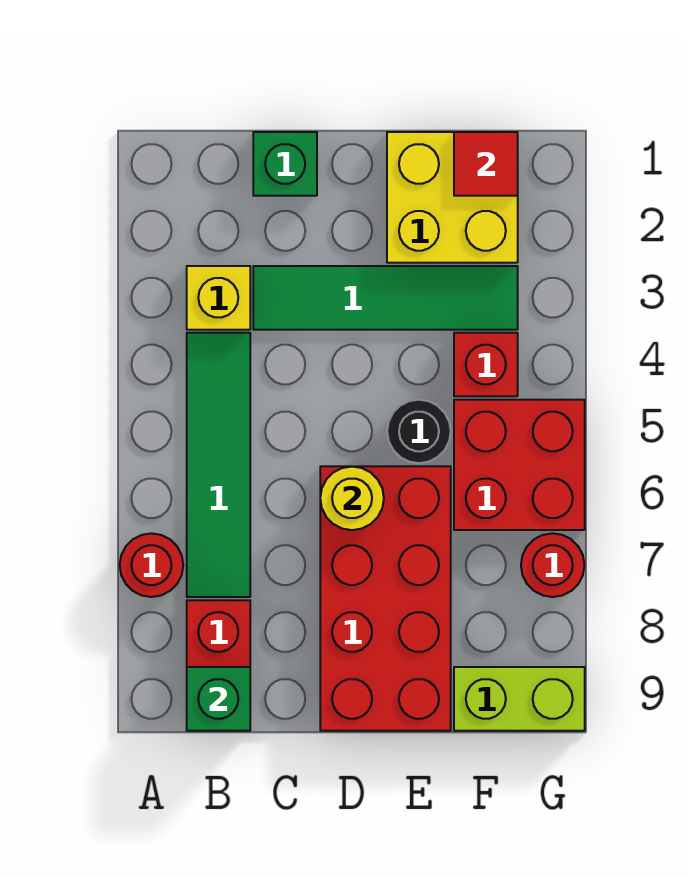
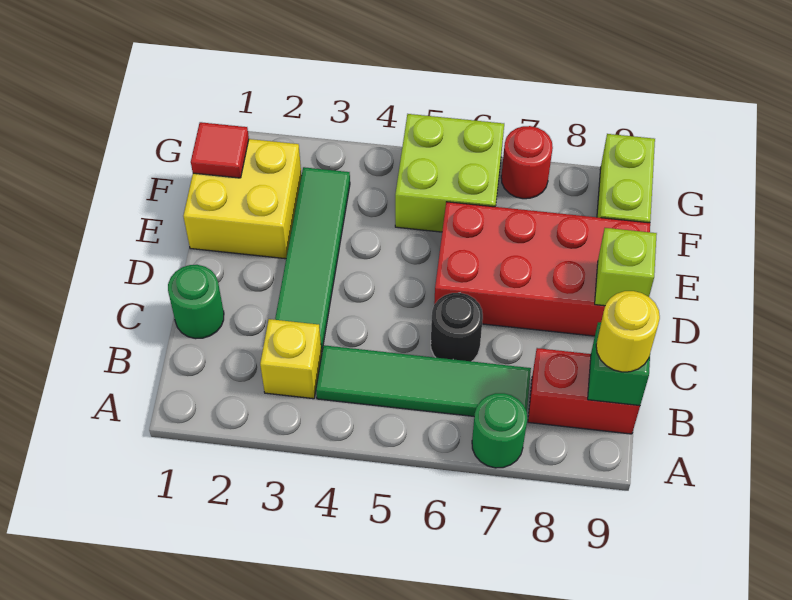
red 1x1 round brick [120,533,183,597] -> green 1x1 round brick [472,393,527,468]
green 1x1 brick [253,132,317,196] -> green 1x1 round brick [168,265,224,339]
yellow 1x1 round brick [320,467,384,530] -> yellow 1x1 round brick moved to [596,291,660,372]
none -> lime 1x1 brick [595,228,657,306]
black 1x1 round brick [387,400,451,463] -> black 1x1 round brick moved to [431,293,483,361]
red 1x1 brick [454,333,518,396] -> none
red 2x2 brick [454,400,585,530] -> lime 2x2 brick [395,114,504,232]

